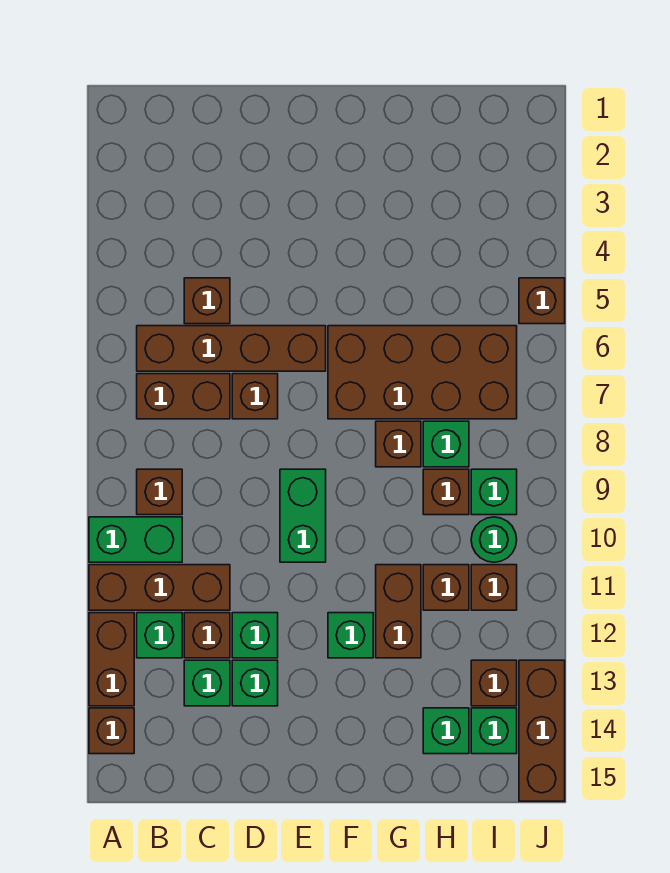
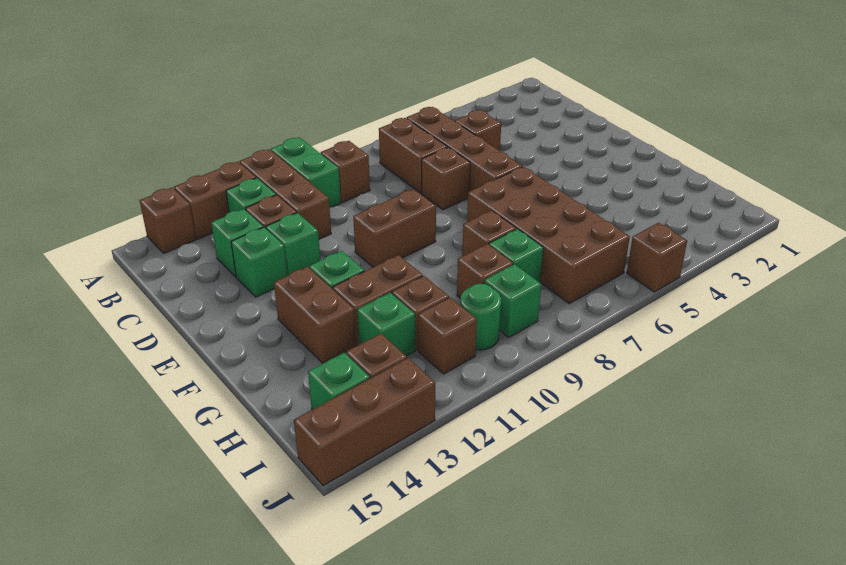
green 1x2 brick [280,469,326,562] -> brown 1x2 brick [353,189,436,267]
none -> brown 1x2 brick [274,267,356,363]
green 1x1 brick [423,708,469,754] -> green 1x1 brick moved to [357,293,415,356]

